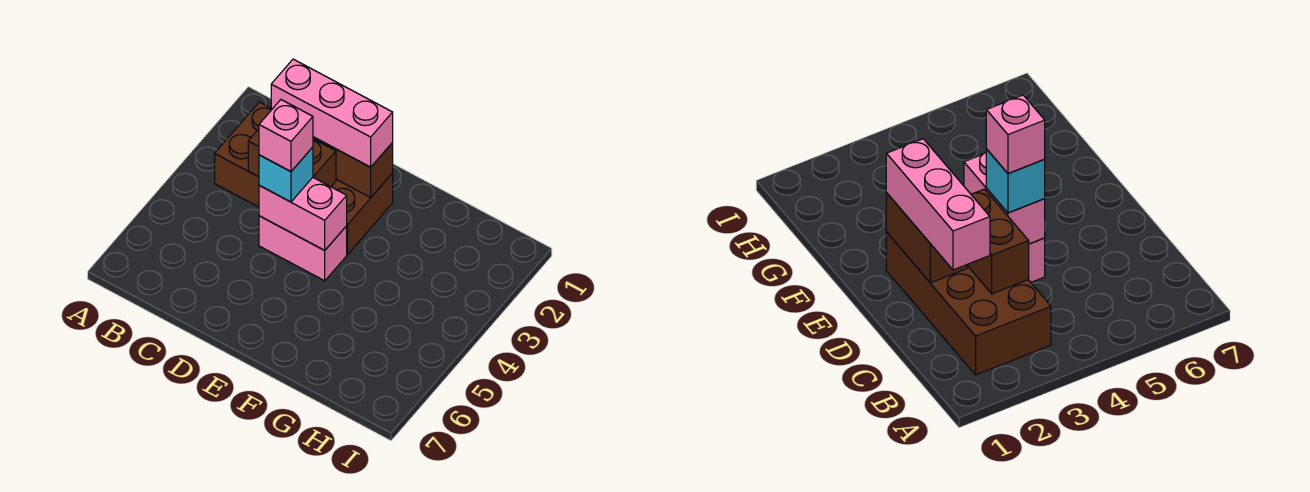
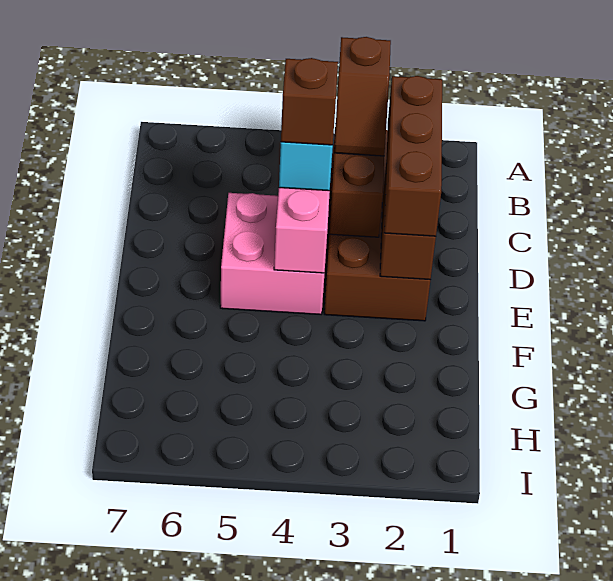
none -> brown 1x2 slope [334,37,391,156]
pink 1x3 brick [271,59,393,167] -> brown 1x3 brick [384,76,442,236]
pink 1x2 brick [259,216,347,281] -> pink 2x2 brick [220,193,324,314]
pink 1x1 brick [259,100,313,172] -> brown 1x1 brick [281,58,338,145]

